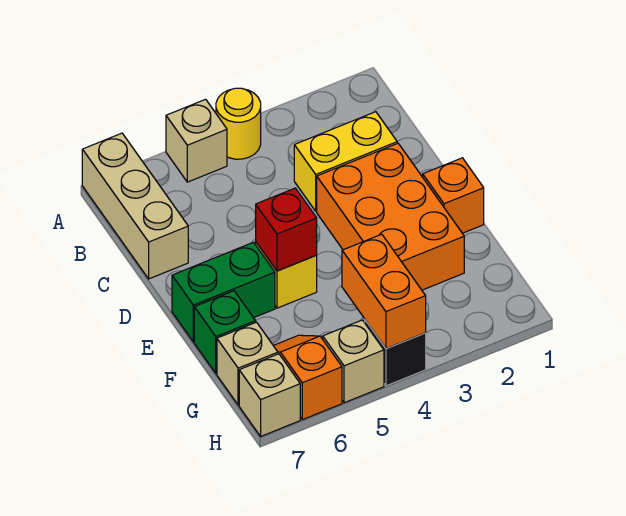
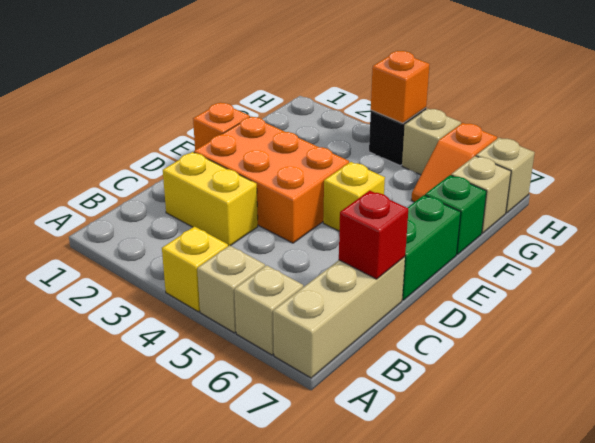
yellow 1x1 round brick [216,88,261,159] -> yellow 1x1 brick [162,227,228,312]
none -> tan 1x1 brick [234,265,303,355]
orange 2x3 brick [317,143,464,290] -> orange 2x3 brick turned to [194,116,349,243]
red 1x1 brick [256,188,317,271] -> red 1x1 brick moved to [339,190,408,279]
green 1x2 brick [172,242,275,342] -> green 1x2 brick turned to [402,195,461,300]
orange 1x2 brick [342,234,426,349] -> orange 1x1 brick [371,51,430,123]

